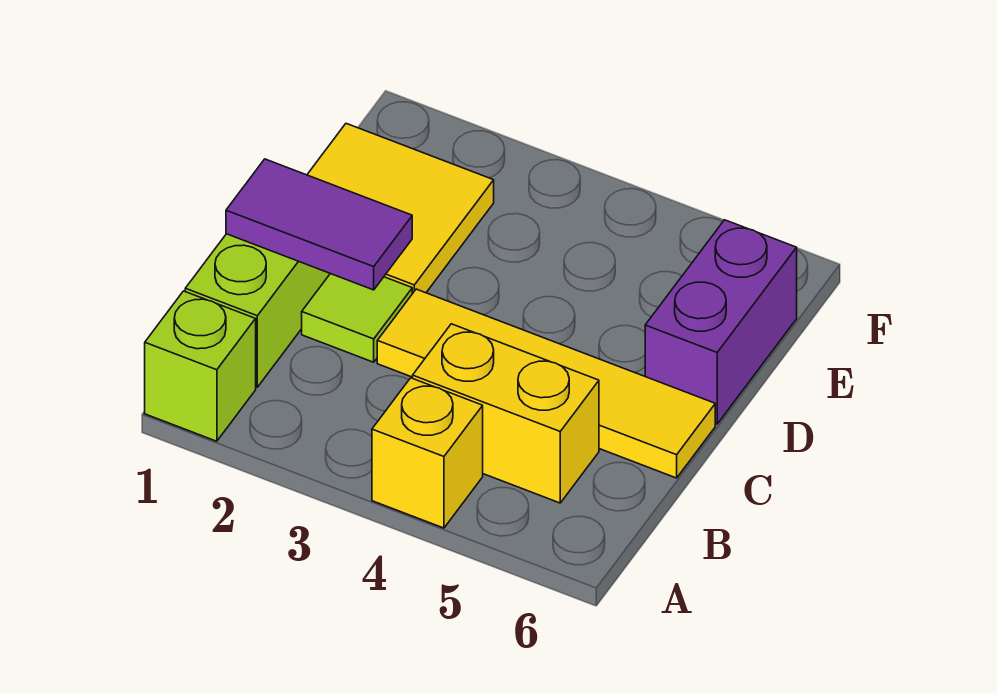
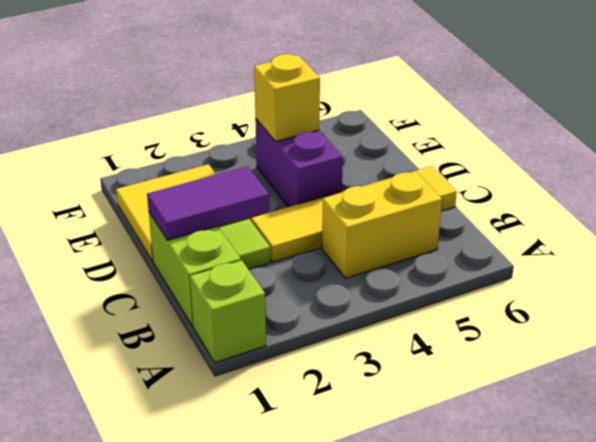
yellow 1x1 brick [372,378,483,528] -> yellow 1x1 brick moved to [254,54,320,141]
purple 1x2 brick [645,220,797,424] -> purple 1x2 brick moved to [255,119,343,207]

